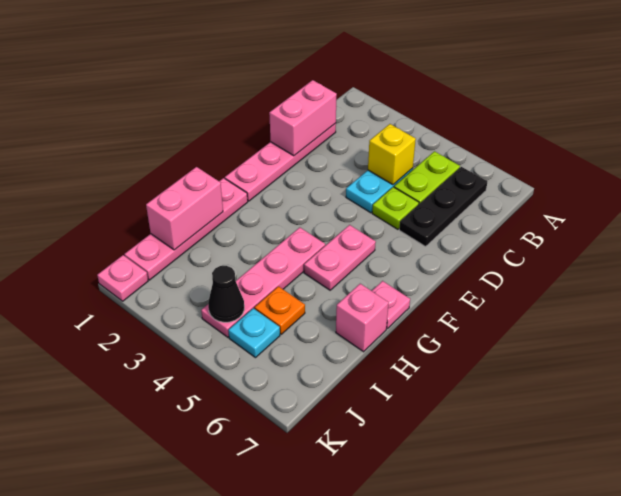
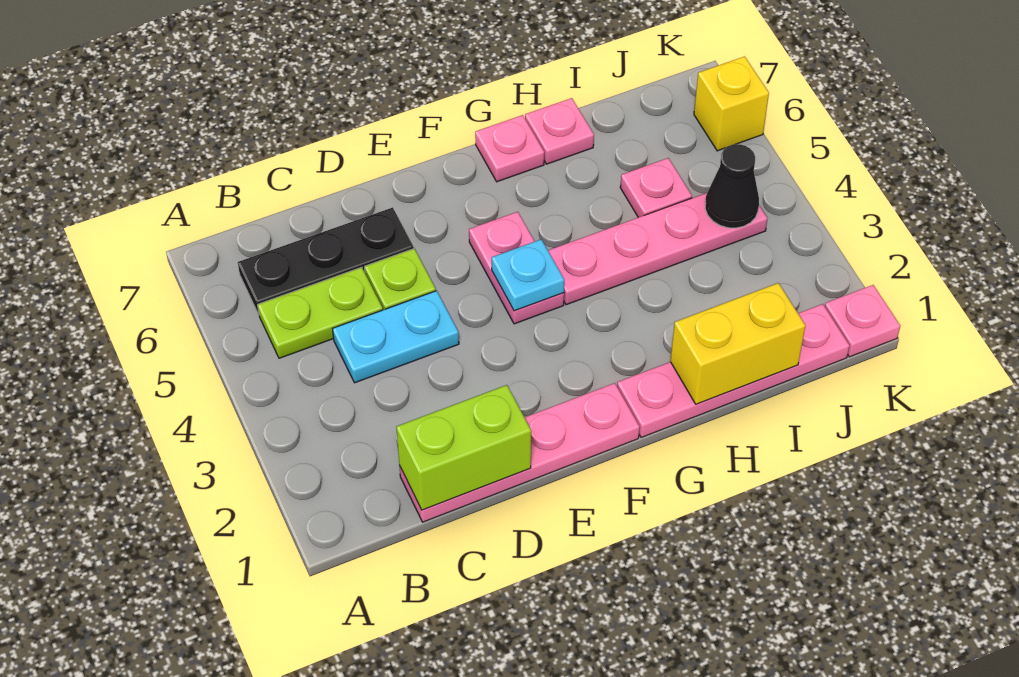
pink 1x2 brick [269,80,337,156] -> lime 1x2 brick [396,385,531,510]
yellow 1x1 brick [368,124,416,185] -> yellow 1x1 brick moved to [694,56,769,151]
pink 1x2 plate [304,225,376,290] -> pink 1x2 plate turned to [469,212,564,324]
pink 1x2 brick [146,167,223,250] -> yellow 1x2 brick [670,283,806,404]
pink 1x1 brick [336,284,389,352] -> pink 1x1 plate [525,98,594,164]
orange 1x1 plate [254,286,305,334] -> pink 1x1 plate [620,158,692,217]
cyan 1x1 plate [228,308,280,358] -> cyan 1x1 plate moved to [492,239,564,311]

